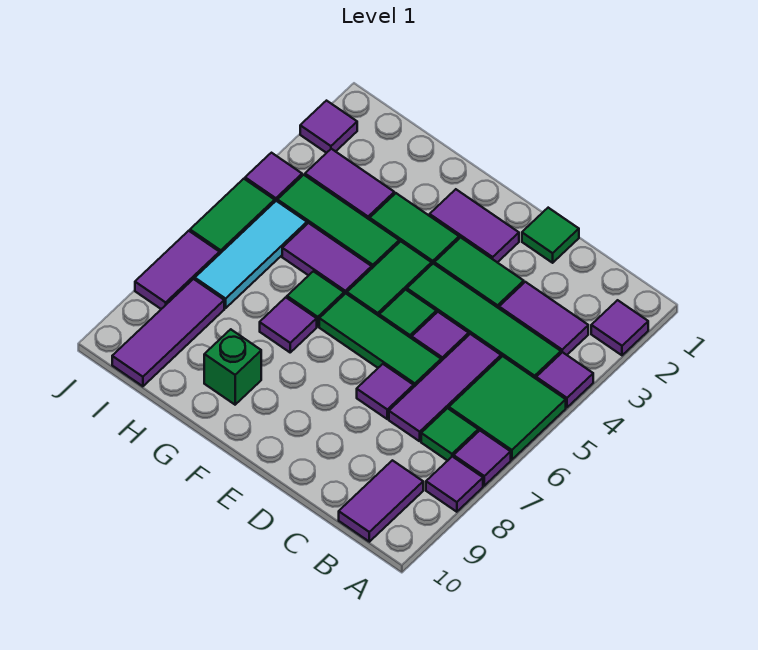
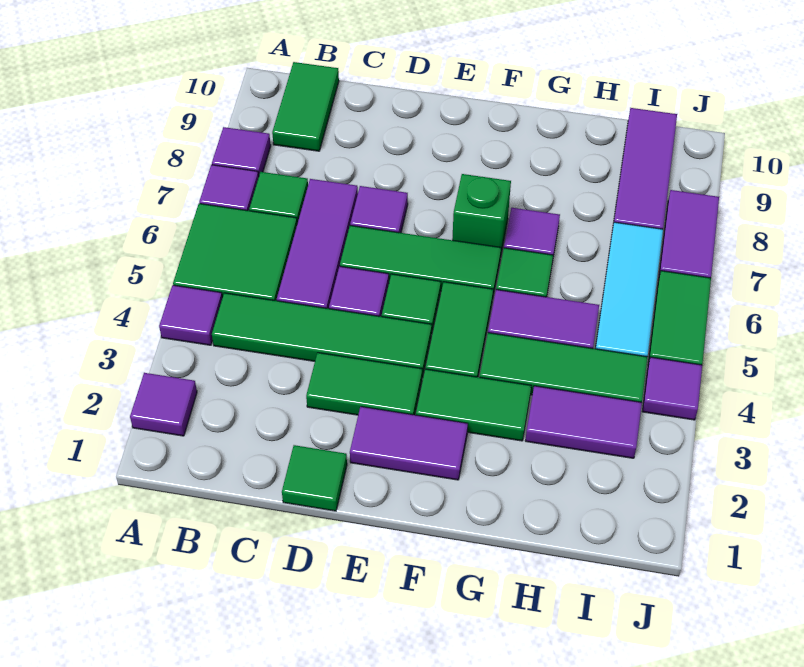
purple 1x2 tile [499,282,588,355] -> none
purple 1x2 tile [339,460,423,542] -> green 1x2 tile [272,62,339,151]
green 1x1 brick [204,329,261,405] -> green 1x1 brick moved to [452,174,511,253]
purple 1x1 tile [300,101,357,153] -> none

